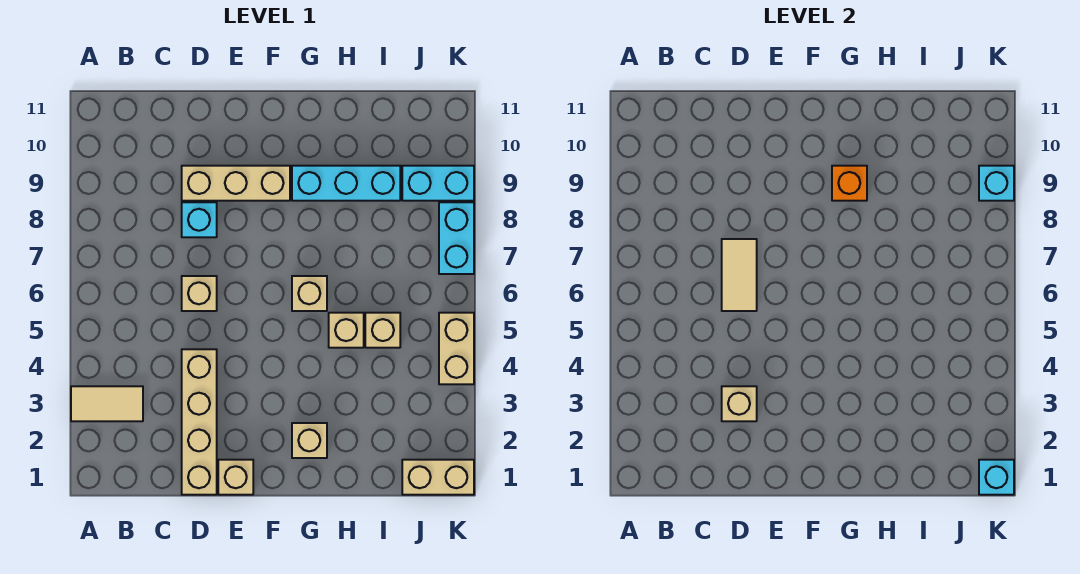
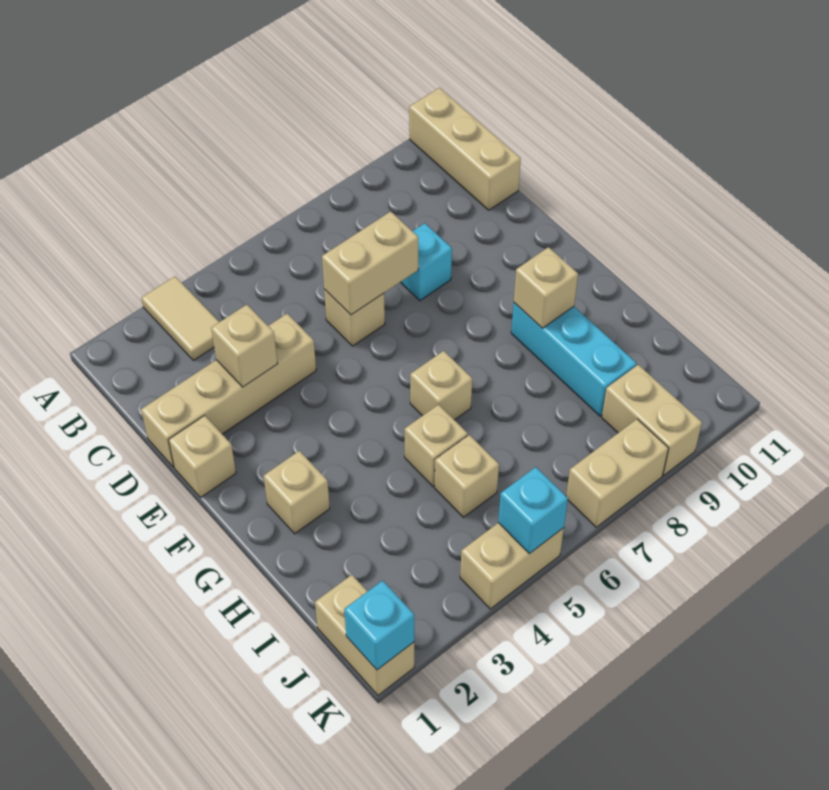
tan 1x2 tile [722,239,757,311] -> tan 1x2 brick [322,211,418,315]
tan 1x3 brick [182,166,290,201] -> tan 1x3 brick moved to [409,88,521,210]
orange 1x1 brick [832,166,867,201] -> tan 1x1 brick [514,247,578,328]
cyan 1x2 brick [402,166,474,201] -> tan 1x2 brick [602,365,702,475]
cyan 1x2 brick [439,202,474,274] -> tan 1x2 brick [566,419,668,527]
cyan 1x1 brick [979,166,1014,201] -> cyan 1x1 brick moved to [498,467,568,554]

